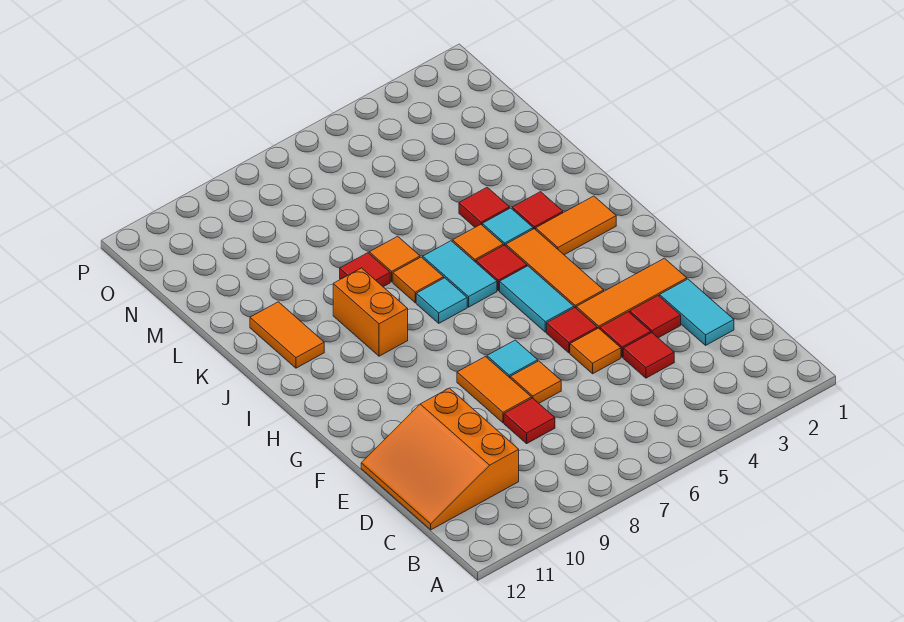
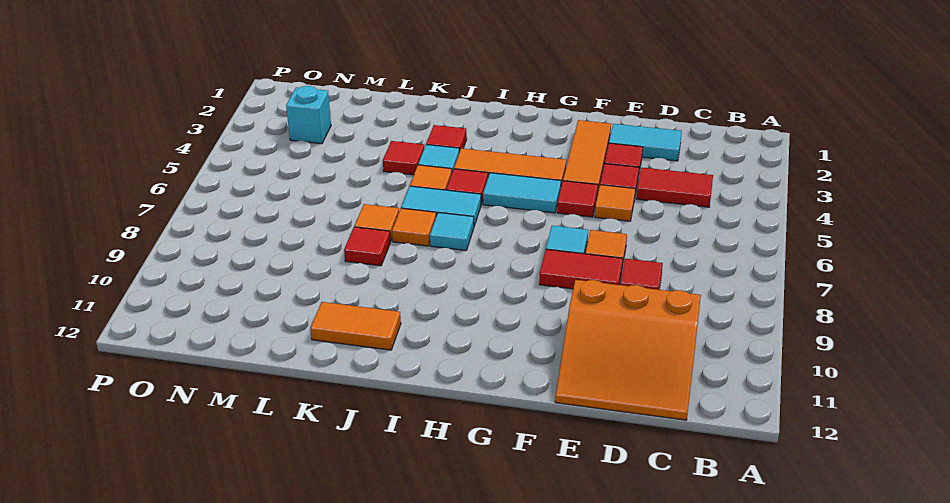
red 1x1 tile [623,333,674,378] -> red 1x2 tile [636,167,713,207]
orange 1x2 tile [457,357,531,423] -> red 1x2 tile [539,249,623,289]
orange 1x2 tile [536,196,616,255] -> none
orange 1x2 brick [333,268,408,356] -> none
none -> cyan 1x1 brick [286,86,331,144]

